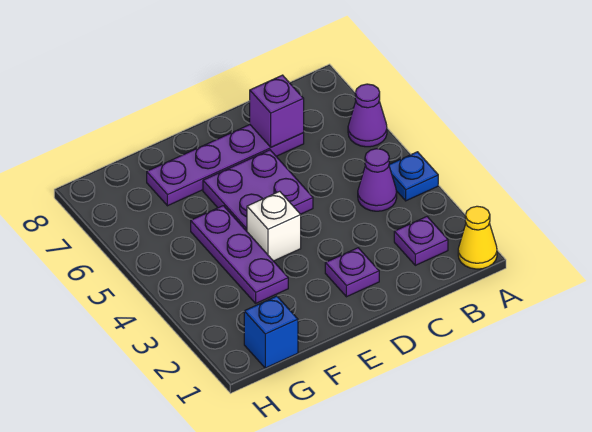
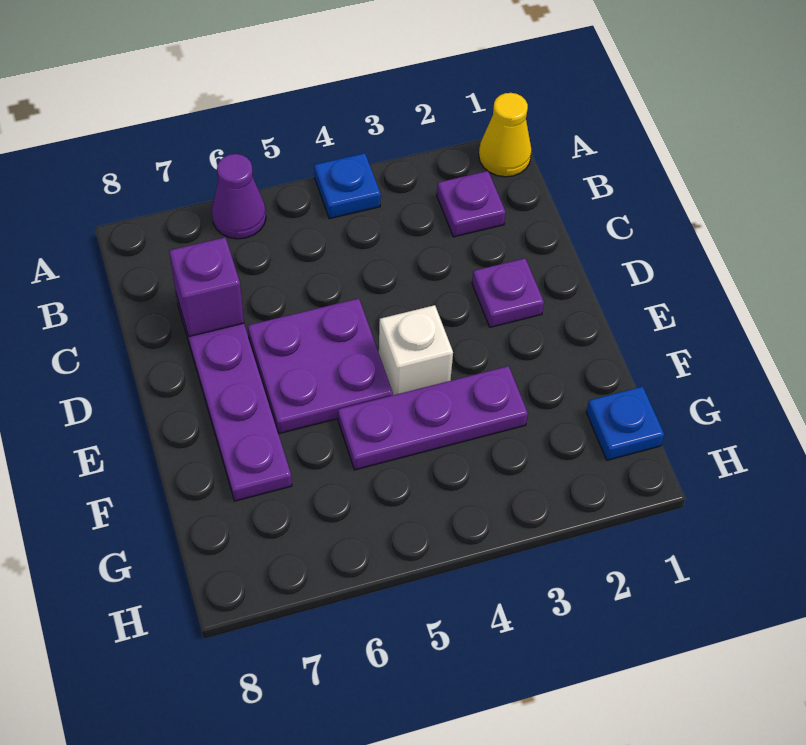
purple 1x1 cone [358,149,397,211] -> none
blue 1x1 brick [244,296,298,368] -> blue 1x1 plate [586,386,664,460]

